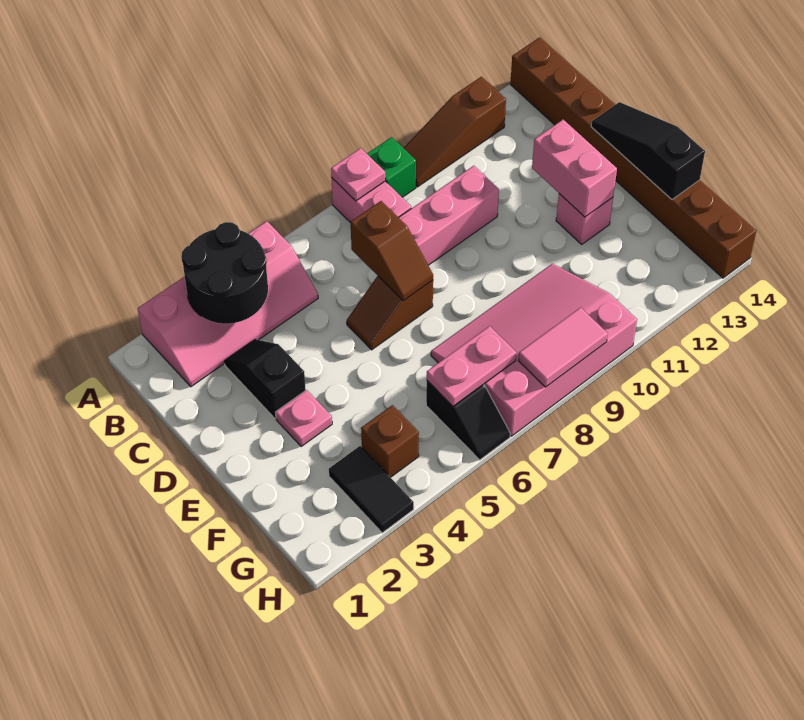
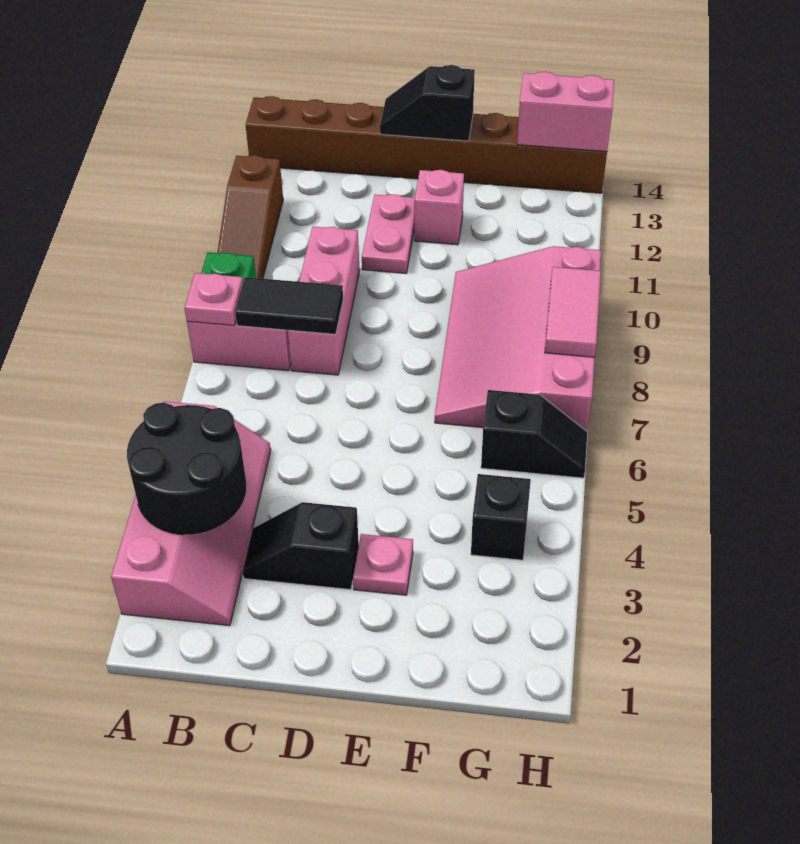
brown 1x2 slope [351,201,433,301] -> none
brown 1x2 slope [347,276,433,350] -> none
pink 1x2 brick [532,120,617,217] -> pink 1x2 brick moved to [517,72,614,152]
black 1x3 slope [591,102,705,200] -> black 1x2 slope [380,65,475,141]
black 1x2 tile [329,446,414,533] -> black 1x2 tile moved to [235,277,343,334]
brown 1x1 brick [361,405,419,478] -> black 1x1 brick [471,474,531,560]
pink 1x2 plate [427,326,516,406] -> pink 1x2 plate moved to [362,194,415,273]

